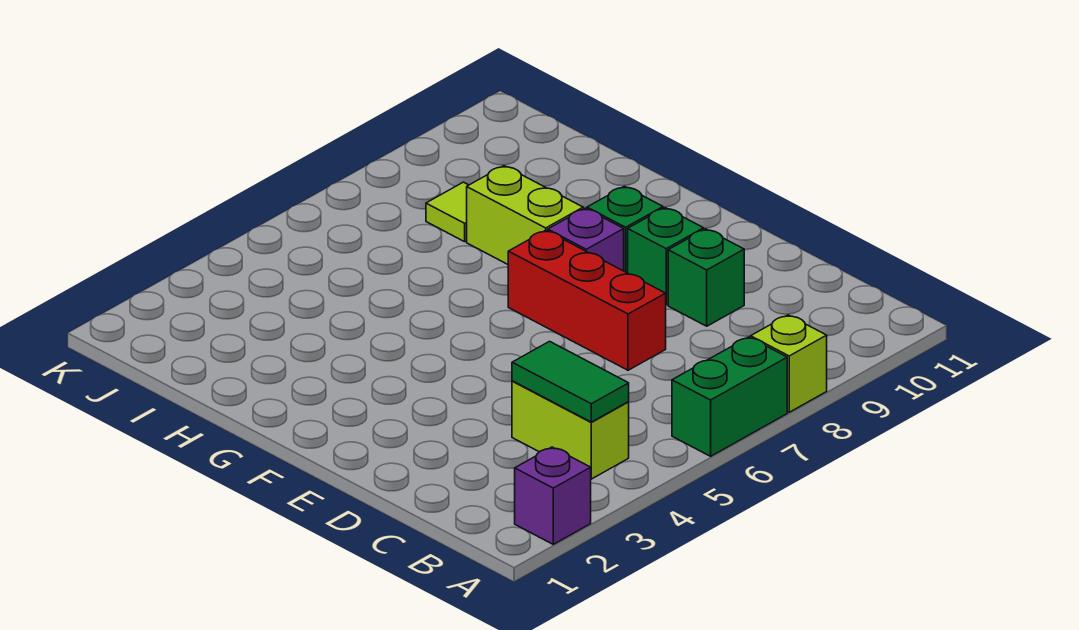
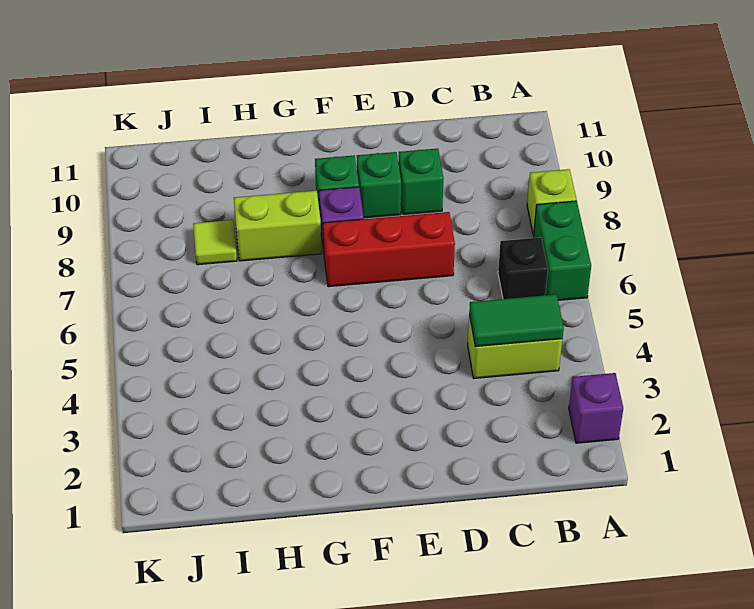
none -> black 1x1 brick [498,237,548,299]

